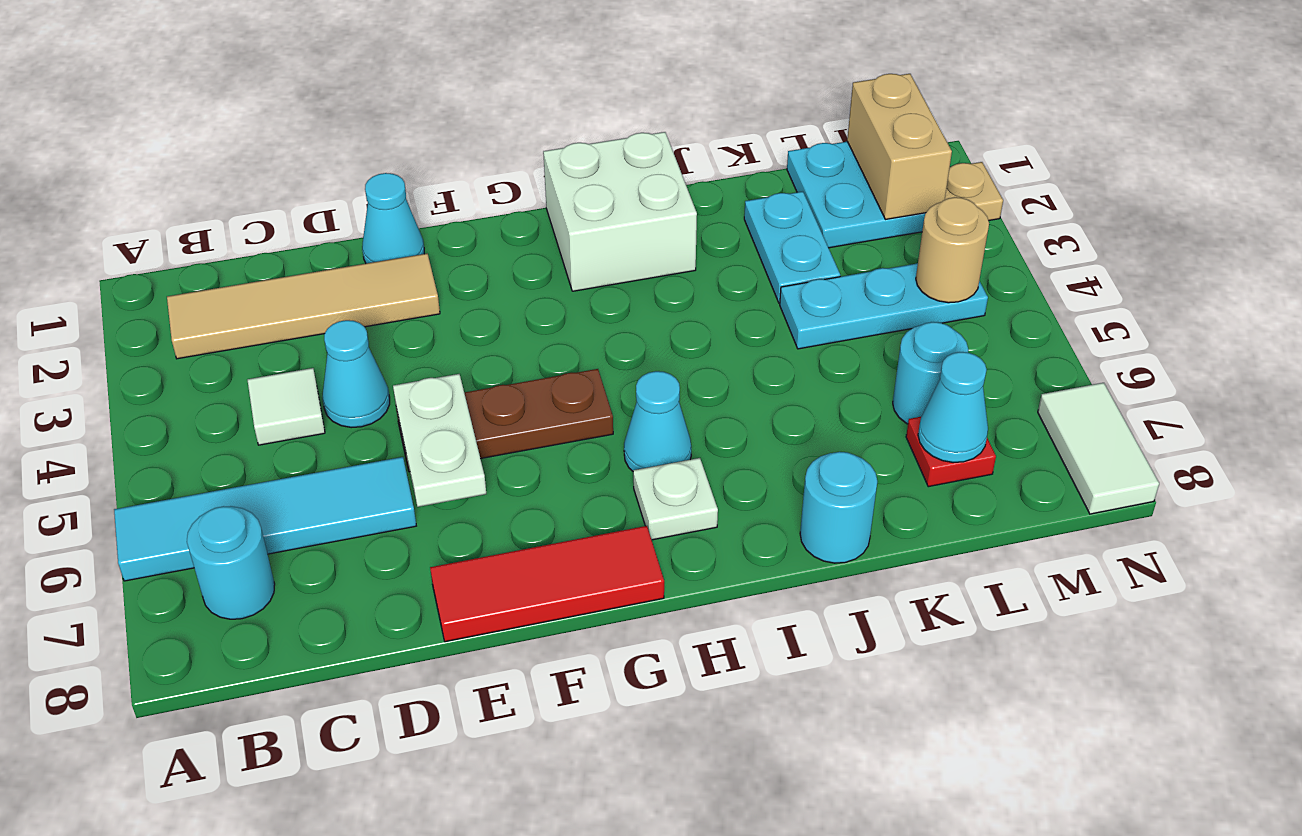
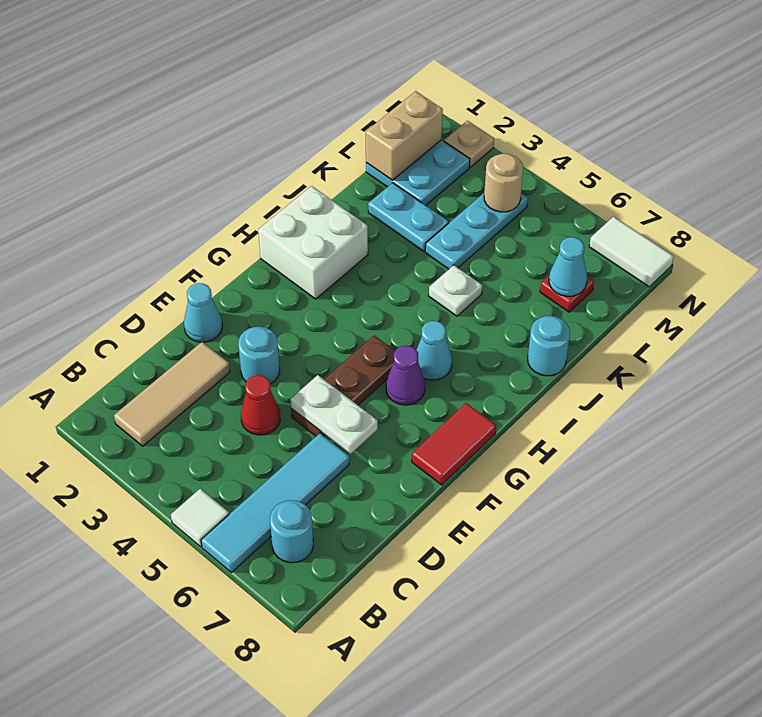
tan 1x4 tile [167,254,440,359] -> tan 1x3 tile [114,342,230,446]
white 1x1 tile [248,368,325,445] -> white 1x1 tile moved to [171,489,229,547]
cyan 1x1 cone [323,320,390,428] -> red 1x1 cone [241,375,280,435]
red 1x3 tile [430,526,664,642] -> red 1x2 tile [412,403,496,485]
none -> purple 1x1 cone [386,346,425,405]
white 1x1 plate [633,458,718,540] -> white 1x1 plate moved to [429,265,482,316]
cyan 1x1 round brick [893,322,969,424] -> cyan 1x1 round brick moved to [238,327,280,384]
tan 1x2 brick [847,74,952,220] -> tan 1x2 brick turned to [366,91,443,180]

